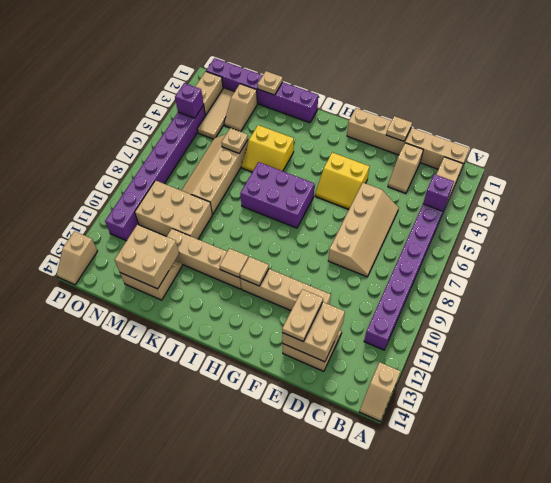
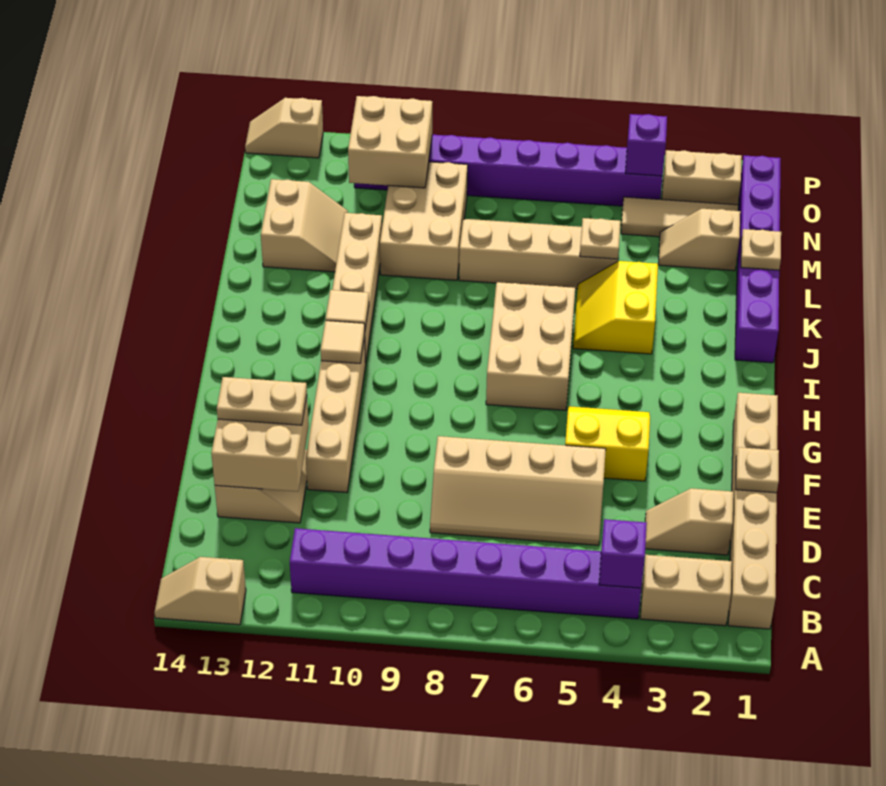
yellow 2x2 slope [315,152,369,209] -> yellow 2x2 slope turned to [565,406,650,481]
purple 2x3 brick [240,162,314,228] -> tan 2x3 brick [486,282,575,410]
tan 2x2 brick [115,225,179,289] -> tan 2x2 brick moved to [348,96,432,188]

